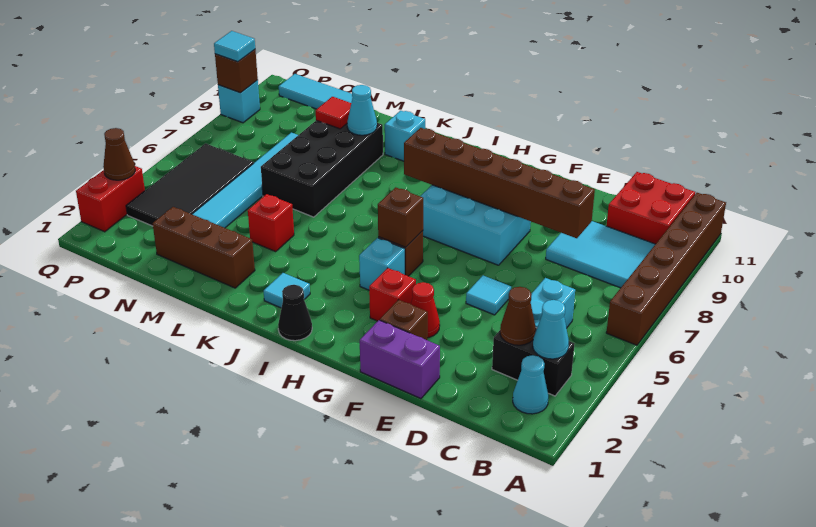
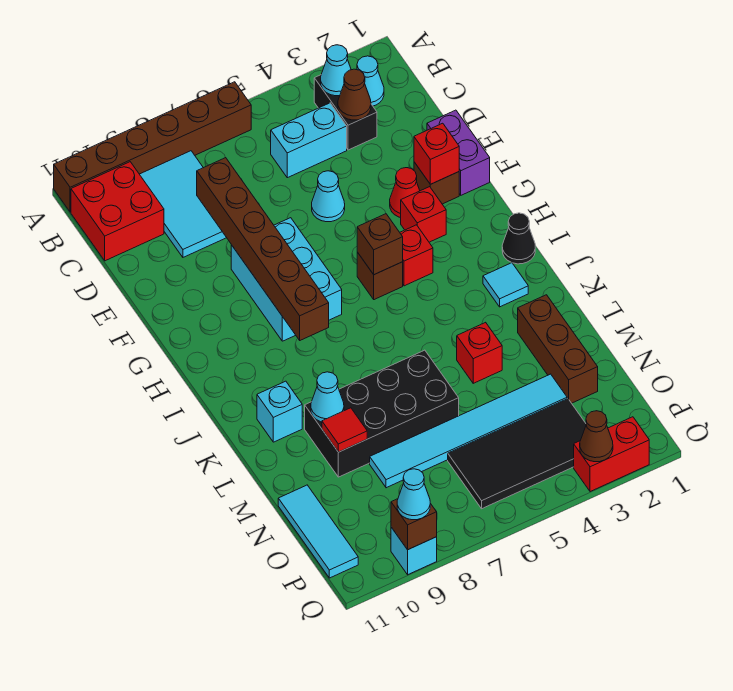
cyan 1x1 tile [466,275,511,315] -> cyan 1x1 cone [312,171,345,222]
none -> red 1x1 brick [414,123,459,184]
cyan 1x1 brick [359,238,405,290] -> red 1x1 brick [400,225,433,286]
cyan 1x1 tile [214,31,255,62] -> cyan 1x1 cone [397,469,430,520]

